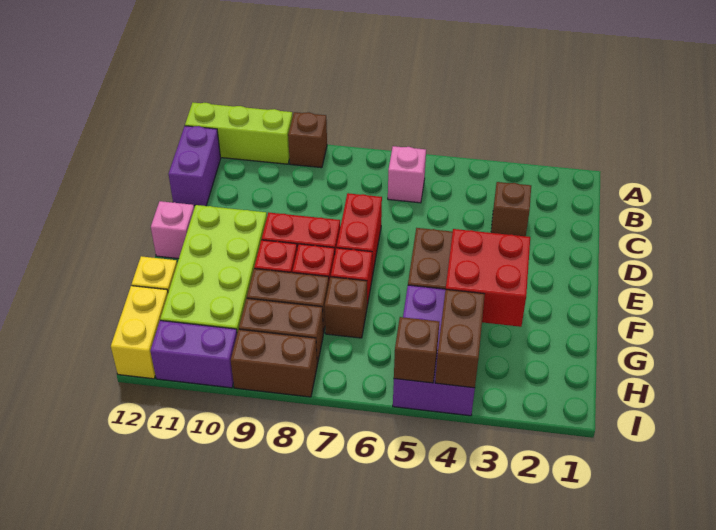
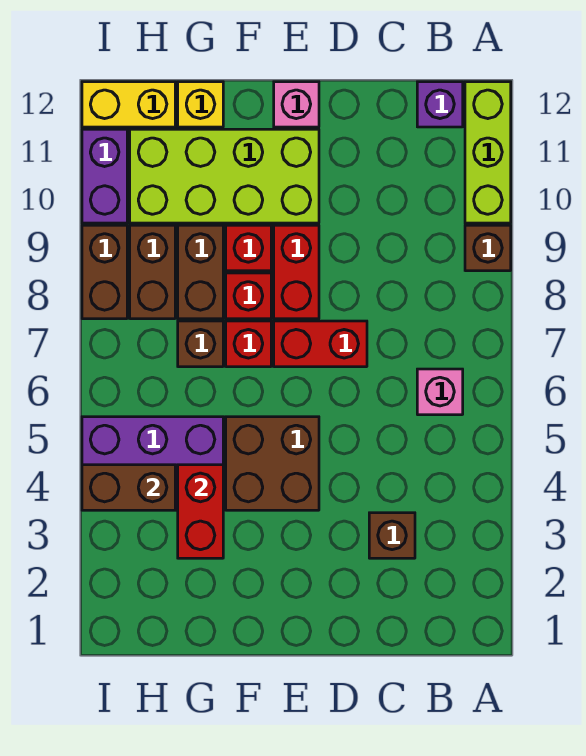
purple 1x2 brick [169,126,221,206] -> purple 1x1 brick [417,82,463,127]
red 2x2 brick [446,229,530,327] -> red 1x2 brick [178,465,223,558]
brown 1x1 brick [394,317,439,383] -> none

